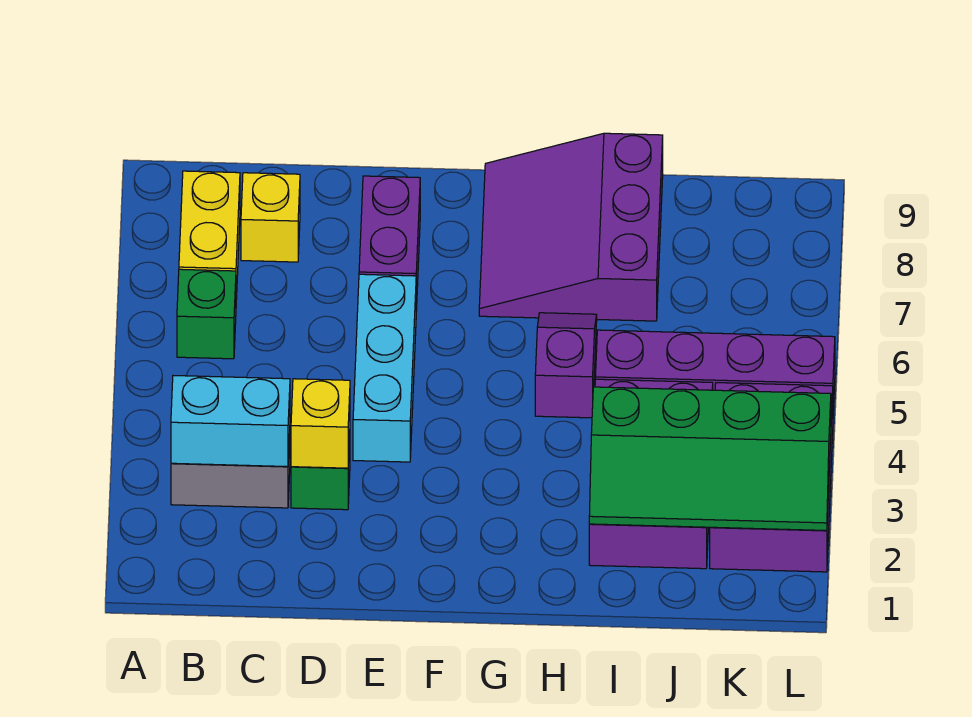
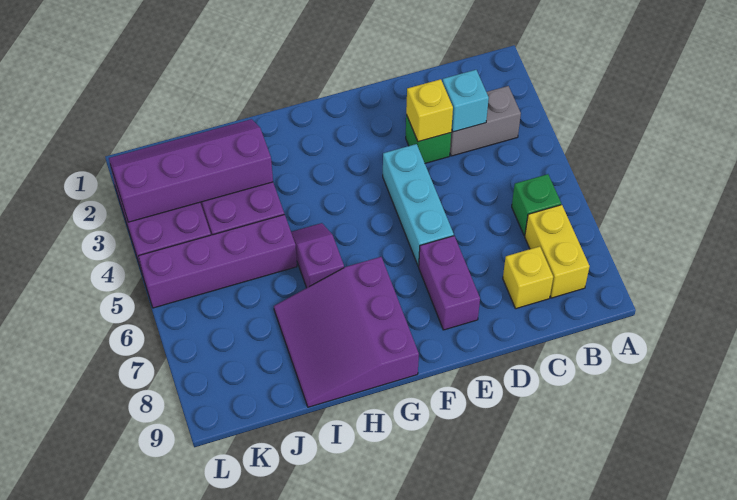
cyan 1x2 brick [171,376,290,467] -> cyan 1x1 brick [442,70,489,132]
purple 3x3 slope [479,133,663,321] -> purple 3x3 slope turned to [274,257,419,407]
purple 1x2 slope [535,313,597,418] -> purple 1x2 slope turned to [291,223,344,288]
green 2x4 slope [589,387,831,530] -> purple 2x4 slope [109,119,273,222]

